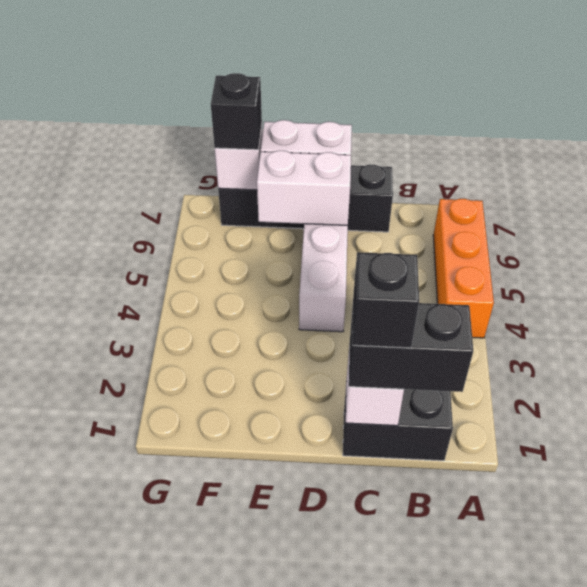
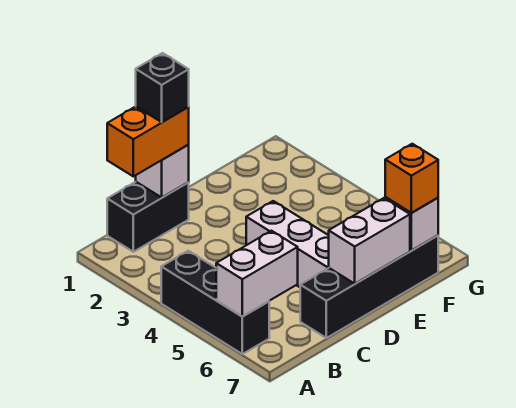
orange 1x3 brick [433,199,494,338] -> black 1x3 brick [161,251,269,354]
black 1x2 brick [349,303,473,392] -> orange 1x2 brick [107,107,189,176]
white 1x2 brick [257,151,351,225] -> white 1x2 brick moved to [216,231,298,317]
black 1x1 brick [211,73,262,150] -> orange 1x1 brick [385,144,438,213]

